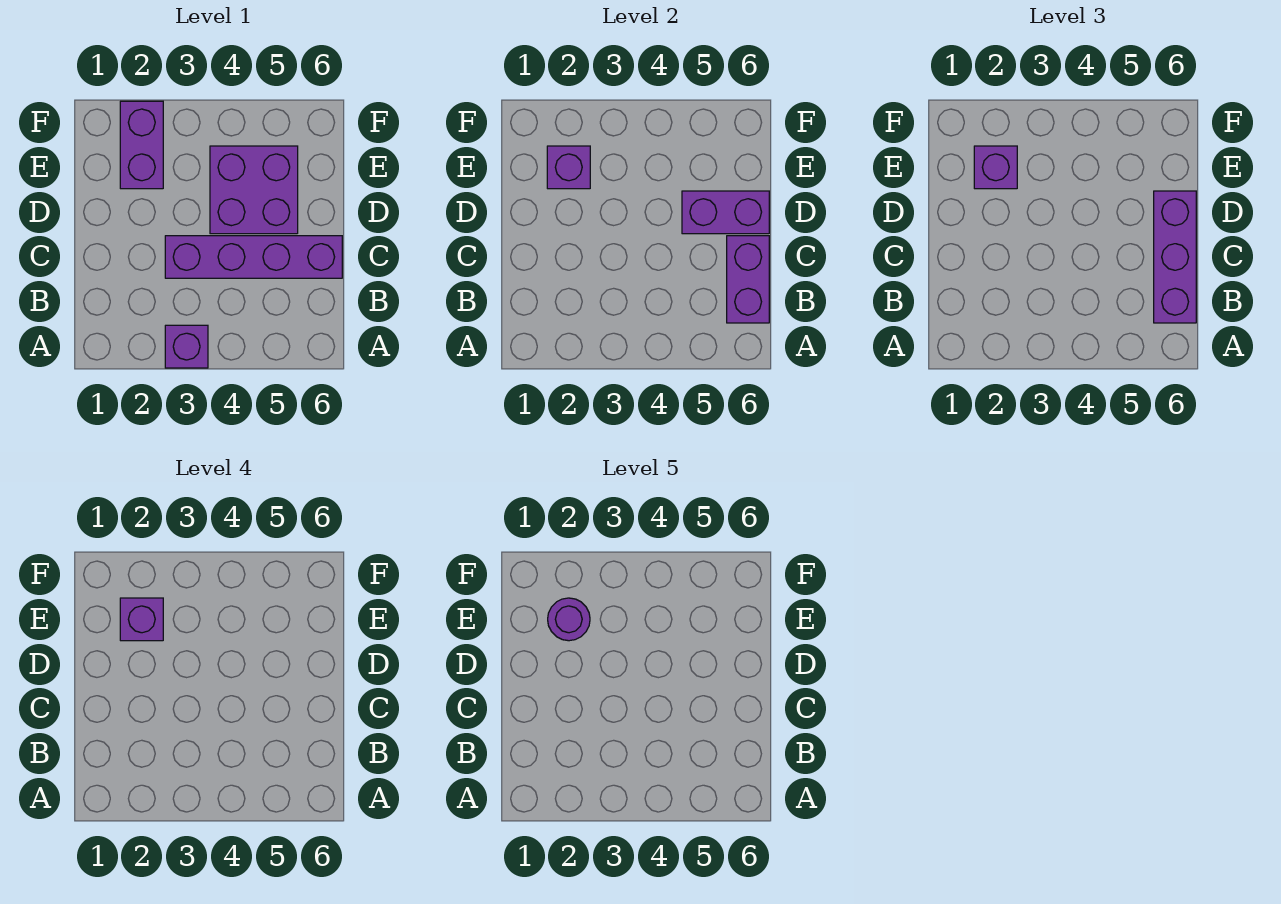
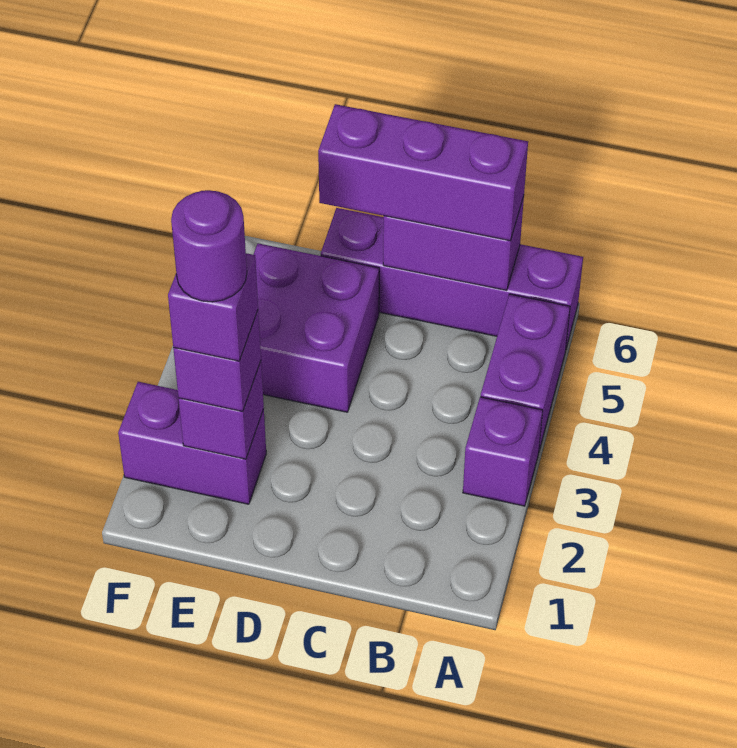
purple 1x4 brick [165,236,342,278] -> purple 1x4 brick turned to [321,208,583,348]
purple 1x2 brick [682,191,769,234] -> purple 1x2 brick moved to [481,294,570,451]

